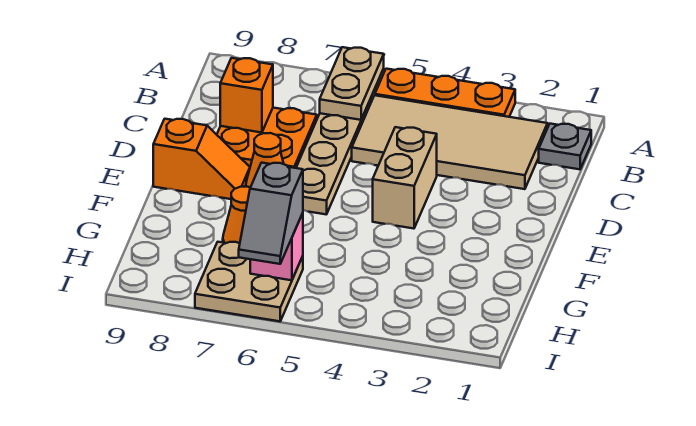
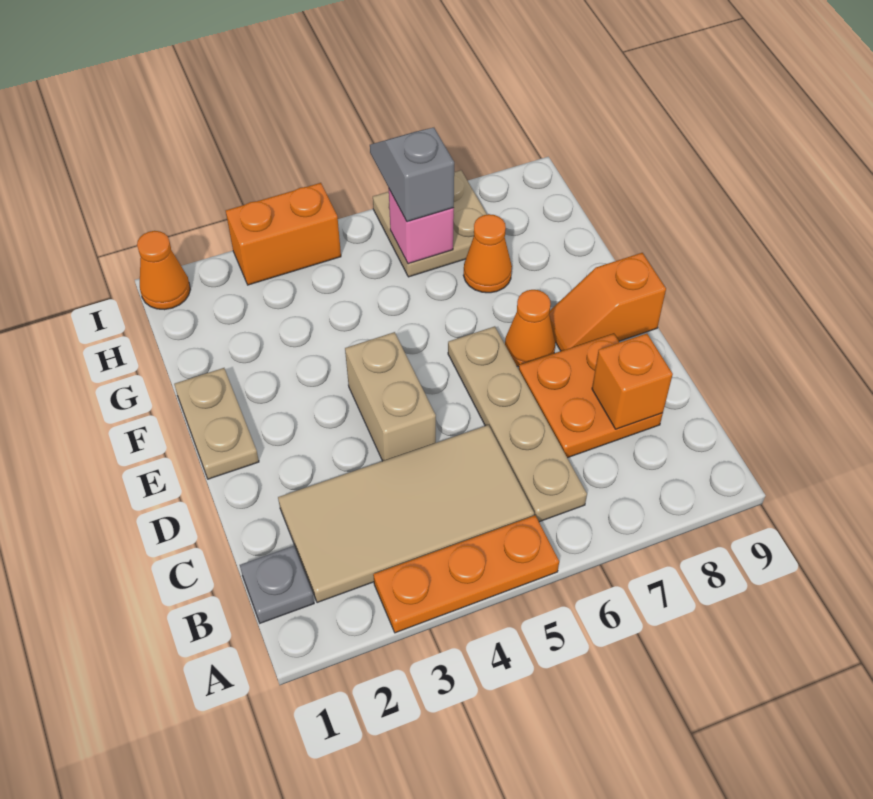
tan 1x2 plate [320,47,384,120] -> tan 1x2 plate moved to [174,368,259,479]
none -> orange 1x1 cone [137,231,190,310]
none -> orange 1x2 brick [226,183,341,285]

